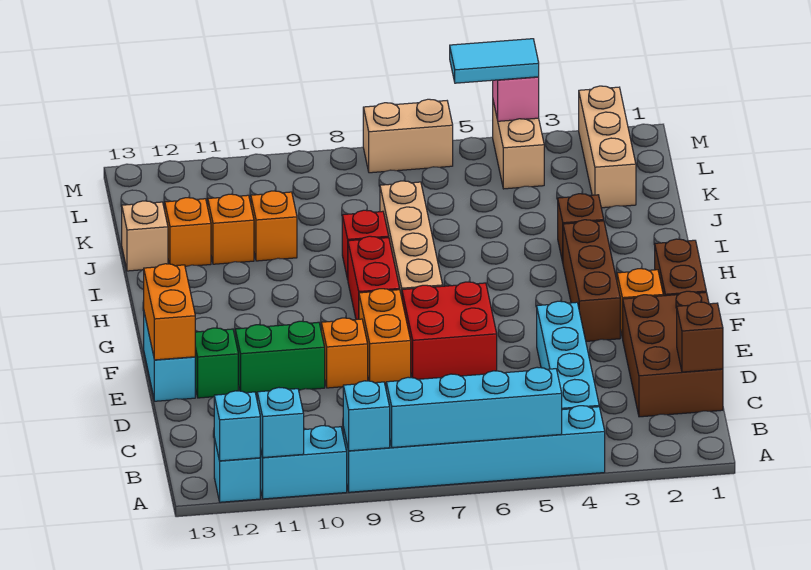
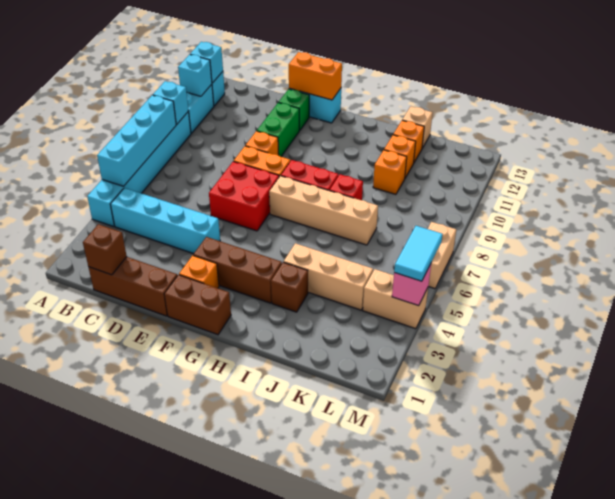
brown 2x3 brick [623,291,723,417] -> brown 1x3 brick [89,257,177,316]
tan 1x3 brick [579,86,636,208] -> tan 1x3 brick moved to [284,243,373,310]

